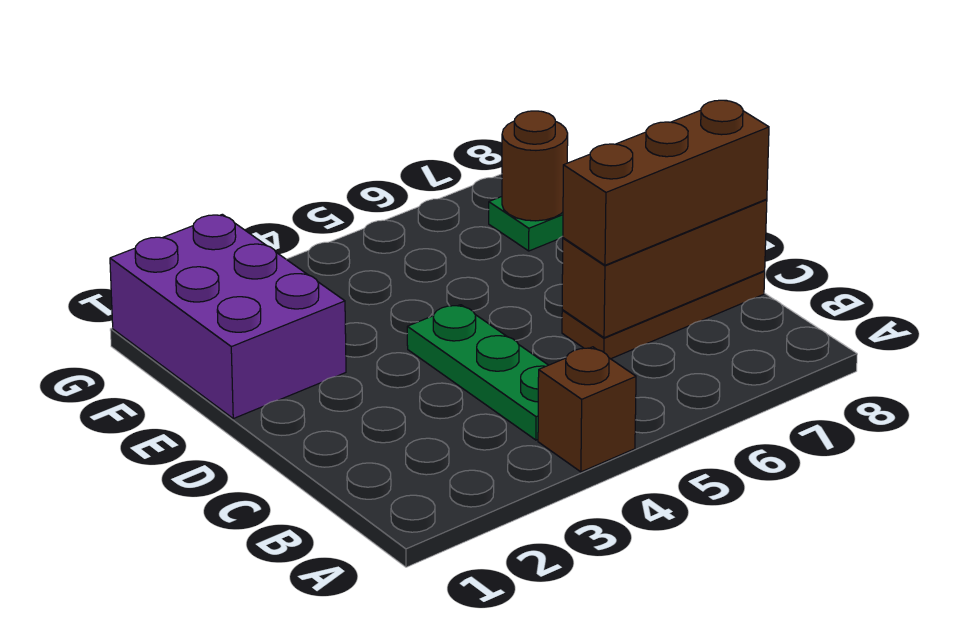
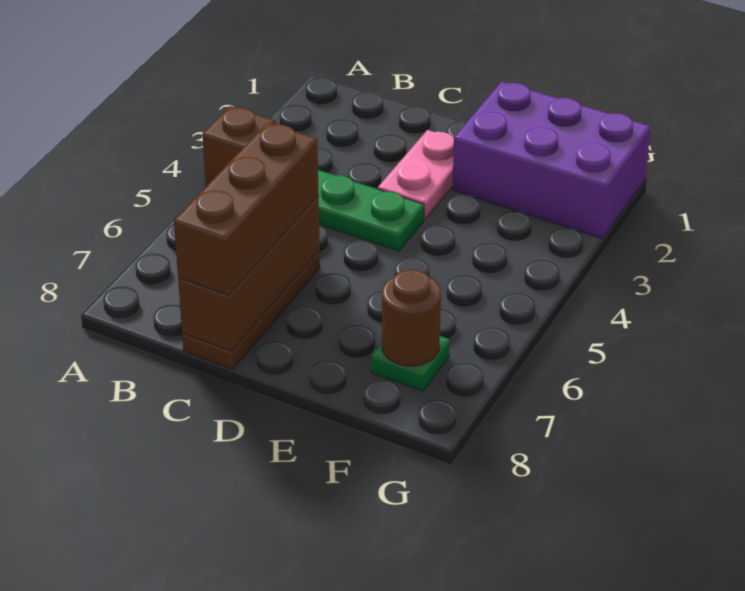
none -> pink 1x2 plate [378,130,454,220]

